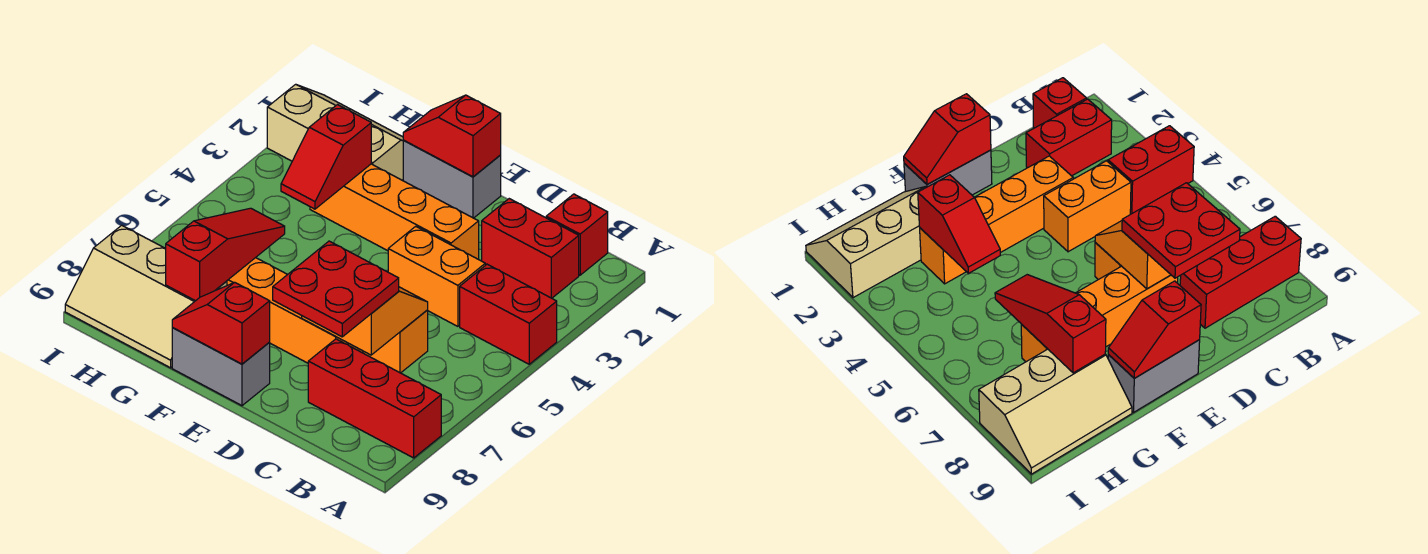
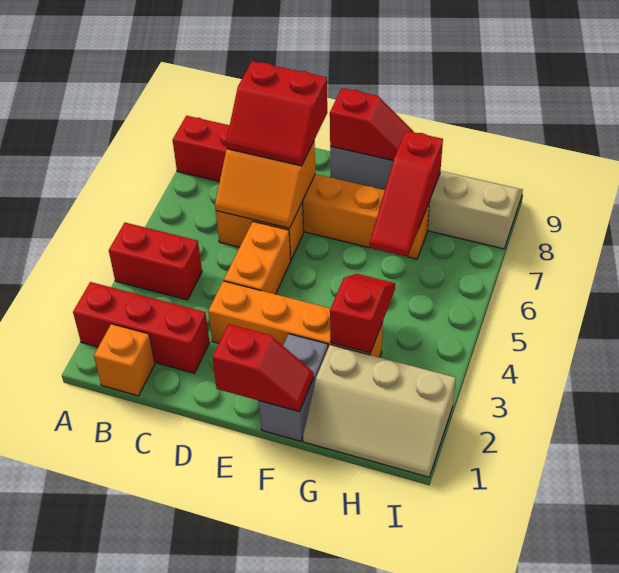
red 1x1 brick [546,194,608,275] -> orange 1x1 brick [94,324,155,396]
red 1x2 brick [482,199,579,298] -> red 1x3 brick [73,282,210,373]
orange 1x2 brick [388,226,485,326] -> orange 1x2 brick turned to [224,221,291,294]
red 2x2 plate [273,241,399,337] -> red 2x2 slope [226,61,327,166]
grey 1x2 brick [403,141,501,218] -> grey 1x2 brick turned to [259,334,328,441]

